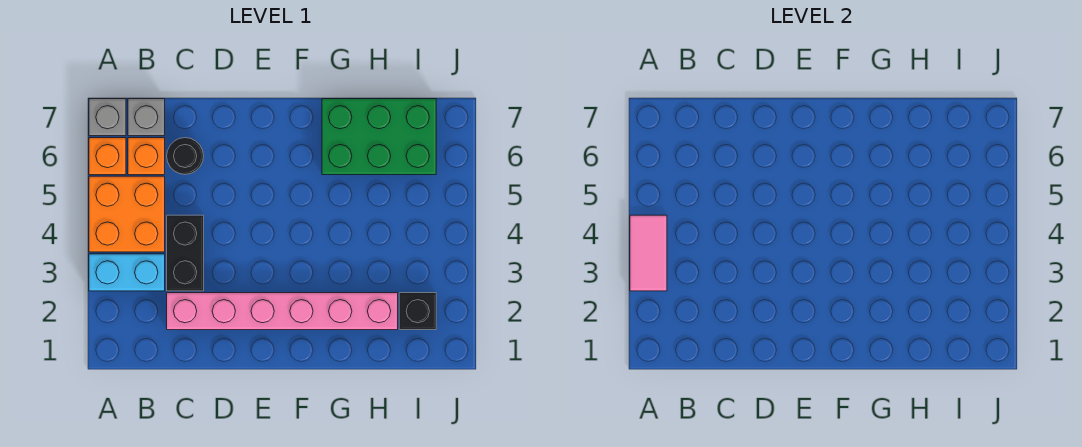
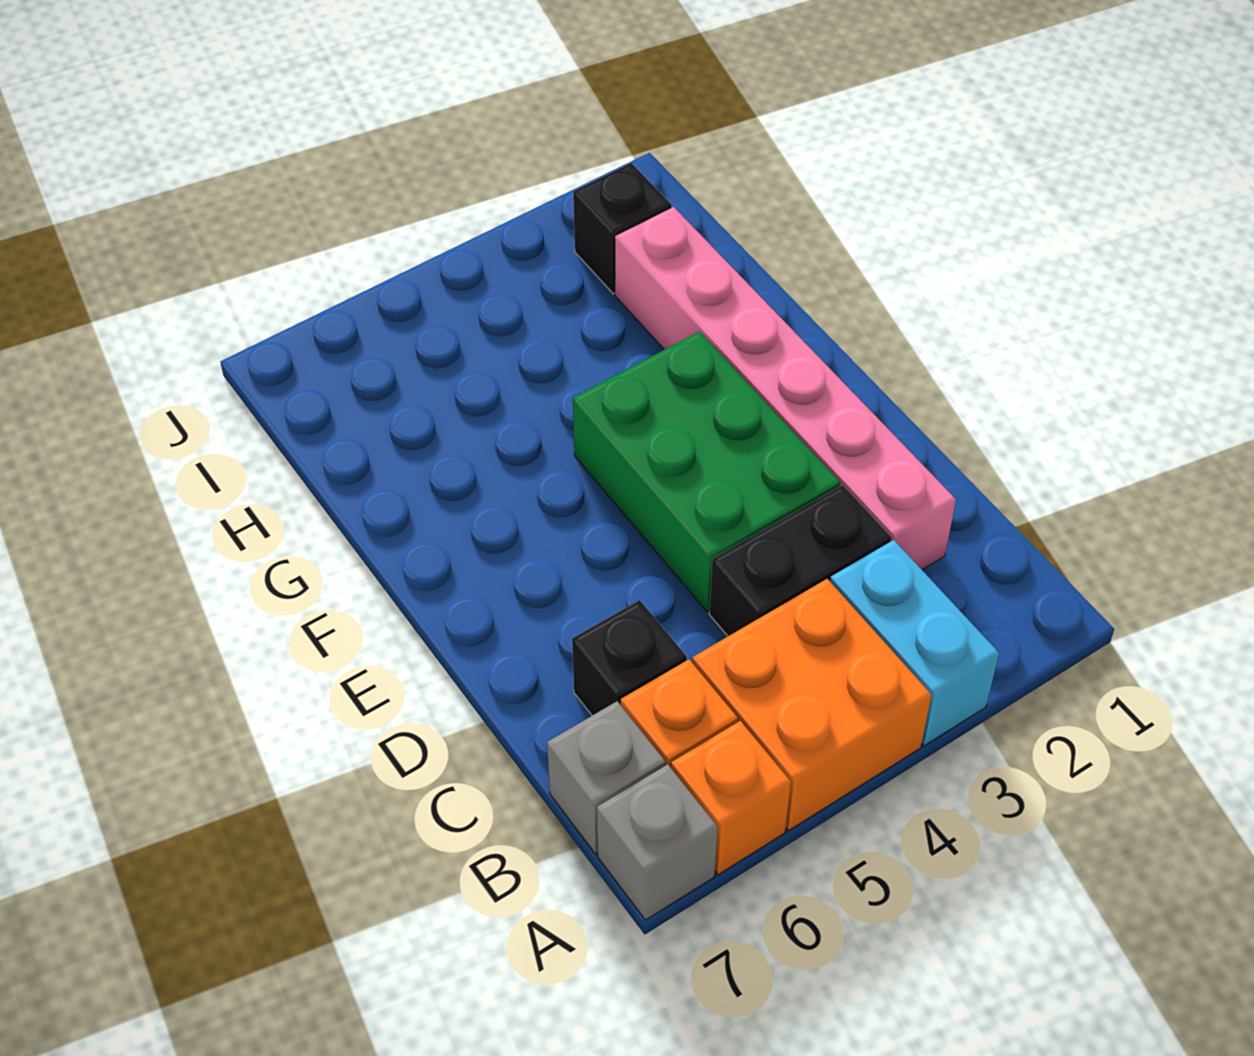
pink 1x2 tile [630,215,667,291] -> none
black 1x1 round brick [167,138,204,174] -> black 1x1 brick [572,600,687,715]
green 2x3 brick [322,99,436,175] -> green 2x3 brick moved to [573,331,840,612]

